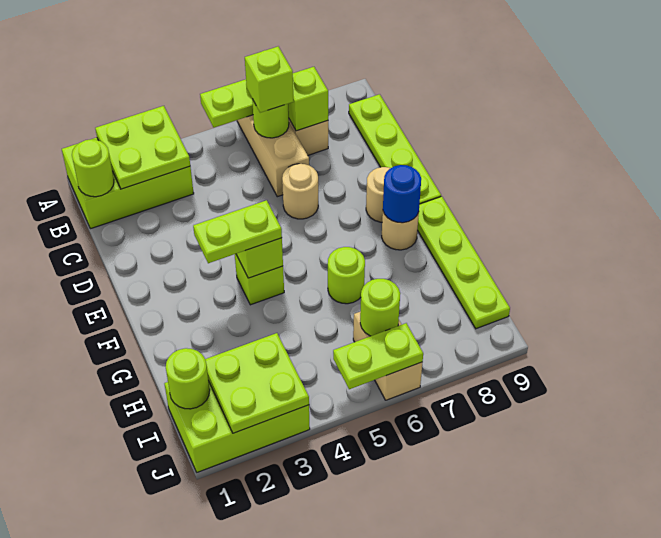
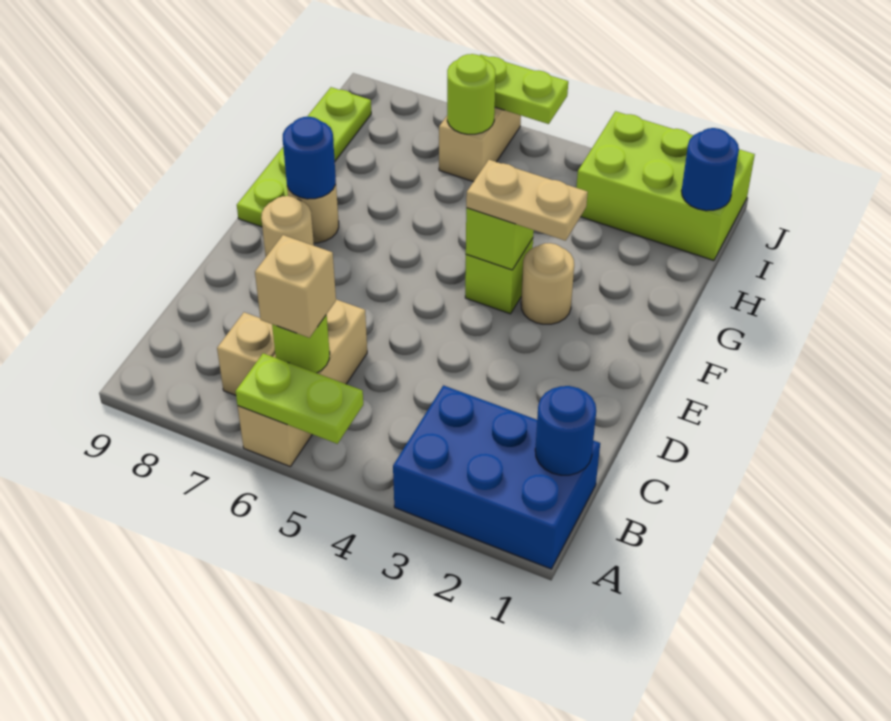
lime 2x3 brick [62,138,194,229] -> blue 2x3 brick [393,386,600,569]
lime 2x2 plate [95,106,190,189] -> none
lime 1x1 round brick [72,139,114,197] -> blue 1x1 round brick [535,386,596,475]
lime 1x1 brick [245,47,294,113] -> tan 1x1 brick [255,235,336,338]
lime 1x1 brick [288,67,328,131] -> none
lime 1x4 plate [349,94,441,204] -> none
tan 1x1 round brick [282,164,318,219] -> tan 1x1 round brick moved to [521,243,574,324]
lime 1x2 plate [193,200,282,263] -> tan 1x2 plate [466,160,588,241]
lime 1x1 round brick [328,247,365,304] -> none
lime 1x1 round brick [166,348,210,409] -> blue 1x1 round brick [682,128,739,211]
lime 2x2 plate [205,333,309,433] -> none

